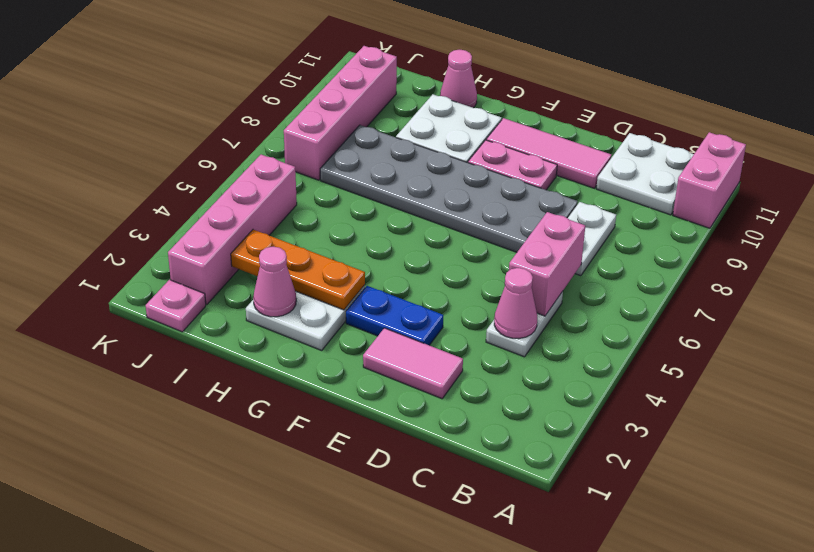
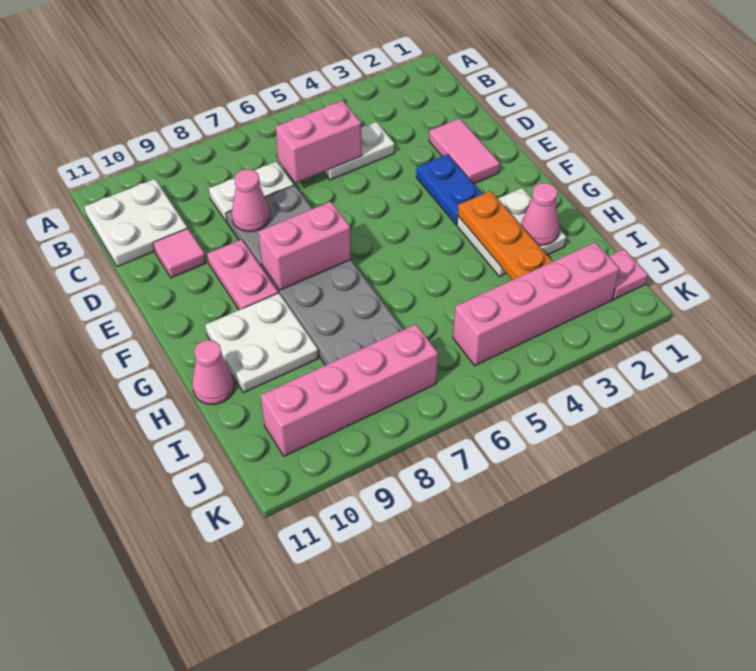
pink 1x2 brick [673,132,746,228] -> pink 1x2 brick moved to [259,201,351,290]
pink 1x1 cone [494,268,537,339] -> pink 1x1 cone moved to [232,169,270,232]
pink 1x3 tile [486,118,612,188] -> pink 1x1 tile [153,228,206,278]

